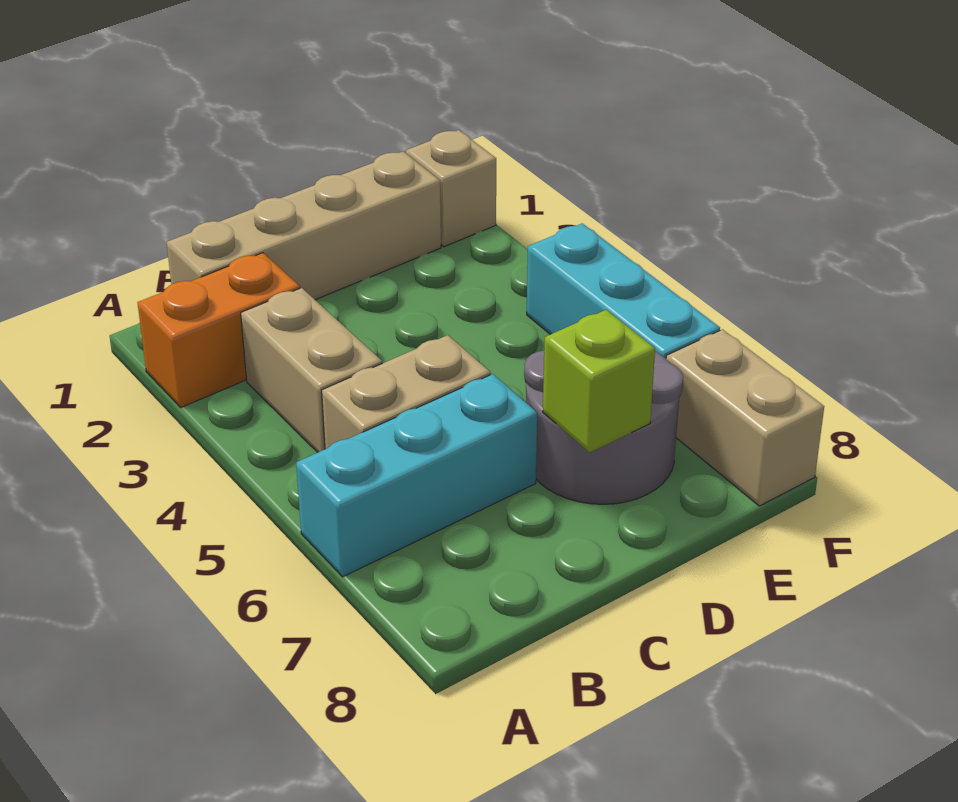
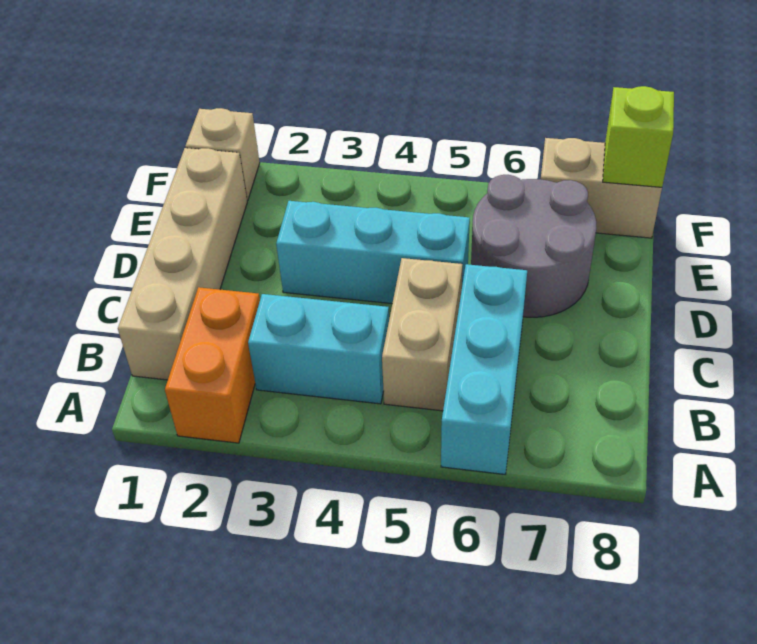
tan 1x2 brick [241,288,382,452] -> cyan 1x2 brick [248,294,389,404]
lime 1x1 brick [543,310,655,452] -> lime 1x1 brick moved to [603,86,674,187]
cyan 1x3 brick [527,223,720,359] -> cyan 1x3 brick moved to [276,201,470,304]

